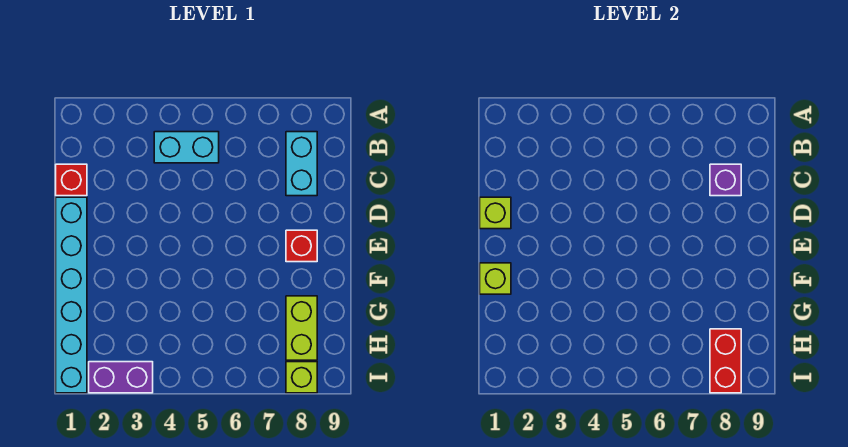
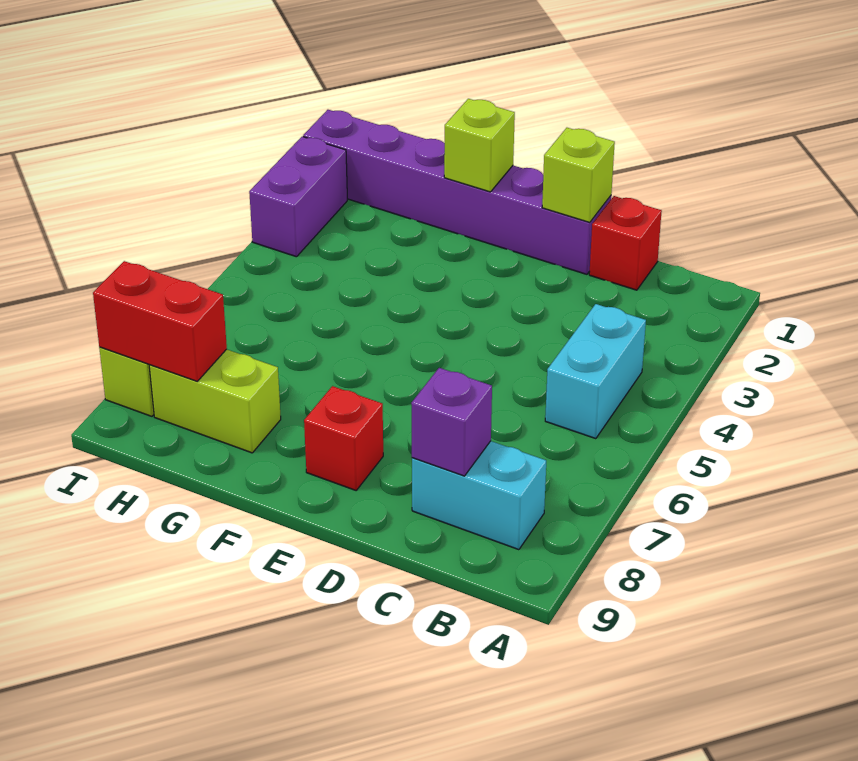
cyan 1x6 brick [56,197,87,393] -> purple 1x6 brick [303,110,611,274]

